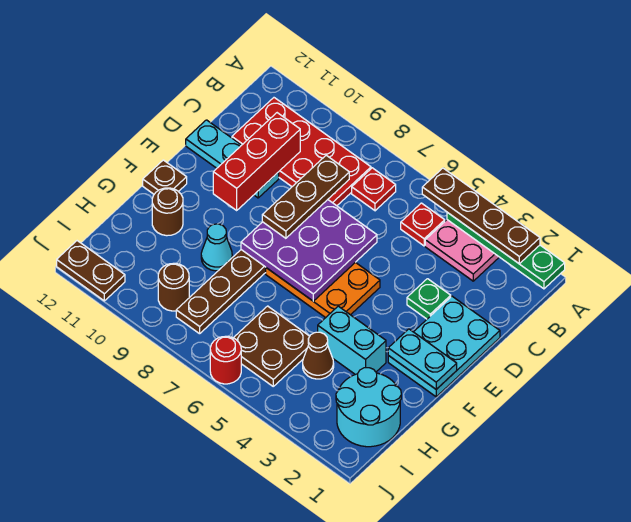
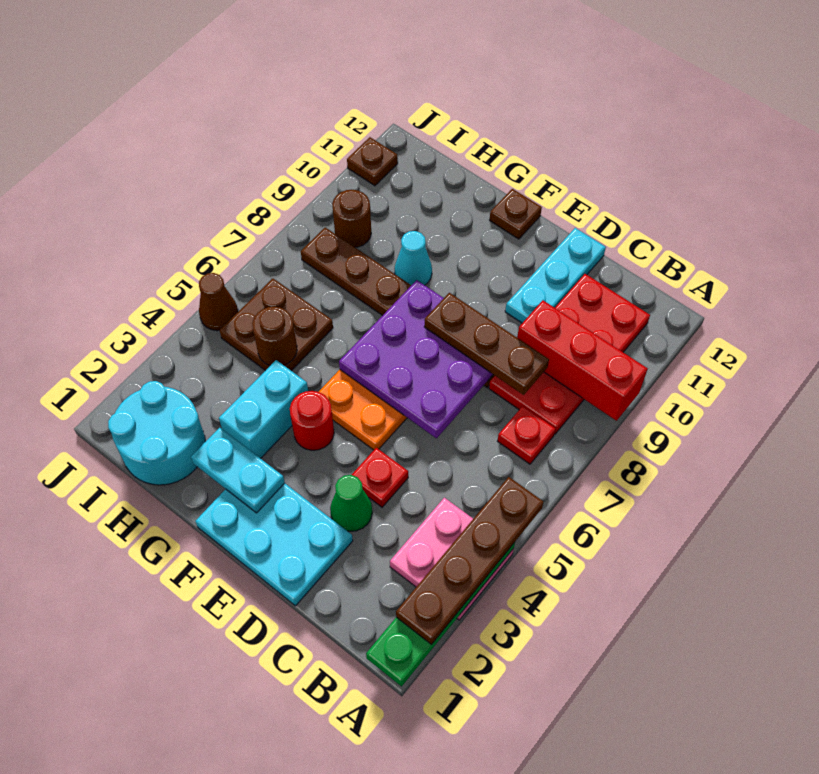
red 1x1 plate [401,203,445,246] -> red 1x1 plate moved to [352,448,408,507]
red 1x3 brick [213,113,300,210] -> red 1x3 brick moved to [517,300,648,421]
green 1x1 plate [407,279,451,319] -> green 1x1 cone [330,475,372,531]
cyan 1x2 plate [388,329,457,389] -> cyan 1x2 plate turned to [191,428,285,513]
brown 1x1 round brick [152,188,183,236] -> brown 1x1 round brick moved to [252,307,297,366]
brown 1x1 cone [303,332,334,379] -> brown 1x1 cone moved to [199,273,238,331]
red 1x1 round brick [210,336,241,384] -> red 1x1 round brick moved to [290,391,334,450]
brown 1x2 plate [57,241,125,301] -> brown 1x1 plate [347,137,398,186]

